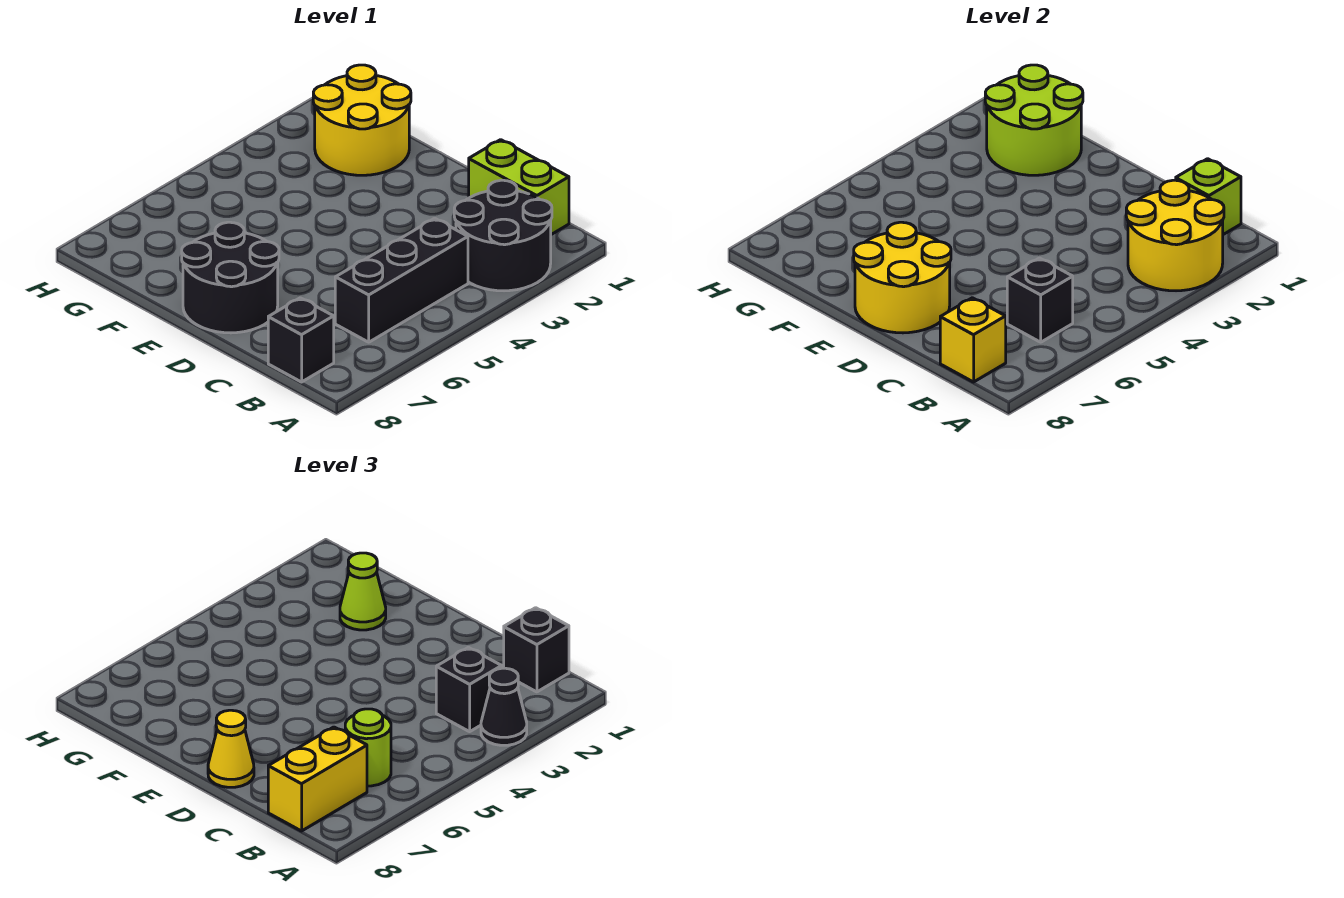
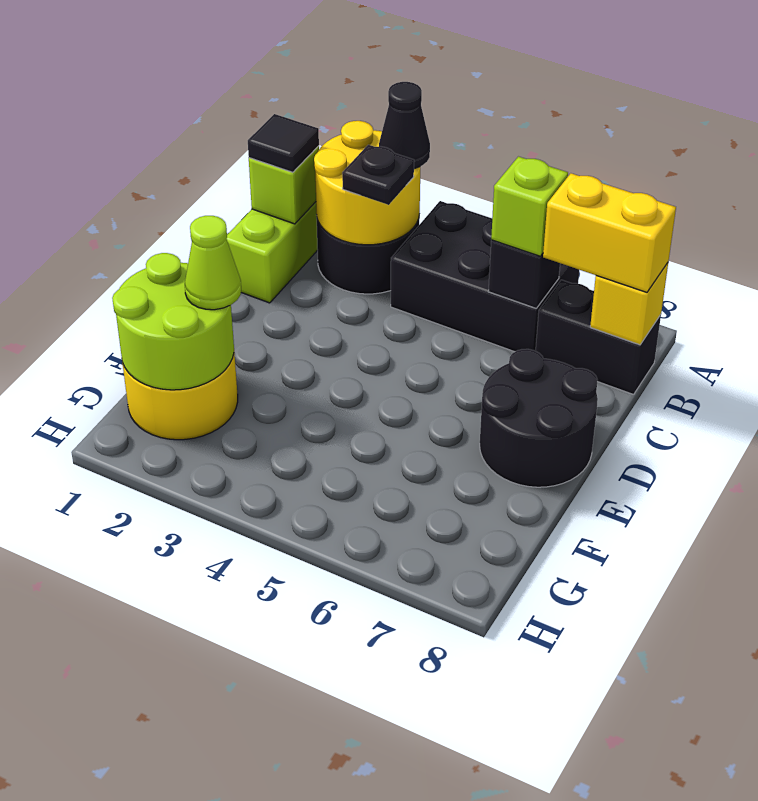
black 1x1 brick [504,608,569,692] -> black 1x1 tile [248,114,319,172]
black 1x1 brick [436,647,502,732] -> black 1x1 plate [342,145,414,205]
black 1x3 brick [335,218,468,342] -> black 2x3 brick [391,201,579,352]
lime 1x1 round brick [345,709,391,786] -> lime 1x1 brick [491,157,568,256]
black 1x1 brick [268,298,334,382] -> black 1x2 brick [536,280,661,395]
yellow 2x2 round brick [854,222,951,333] -> none
yellow 1x1 cone [208,710,254,787] -> none

